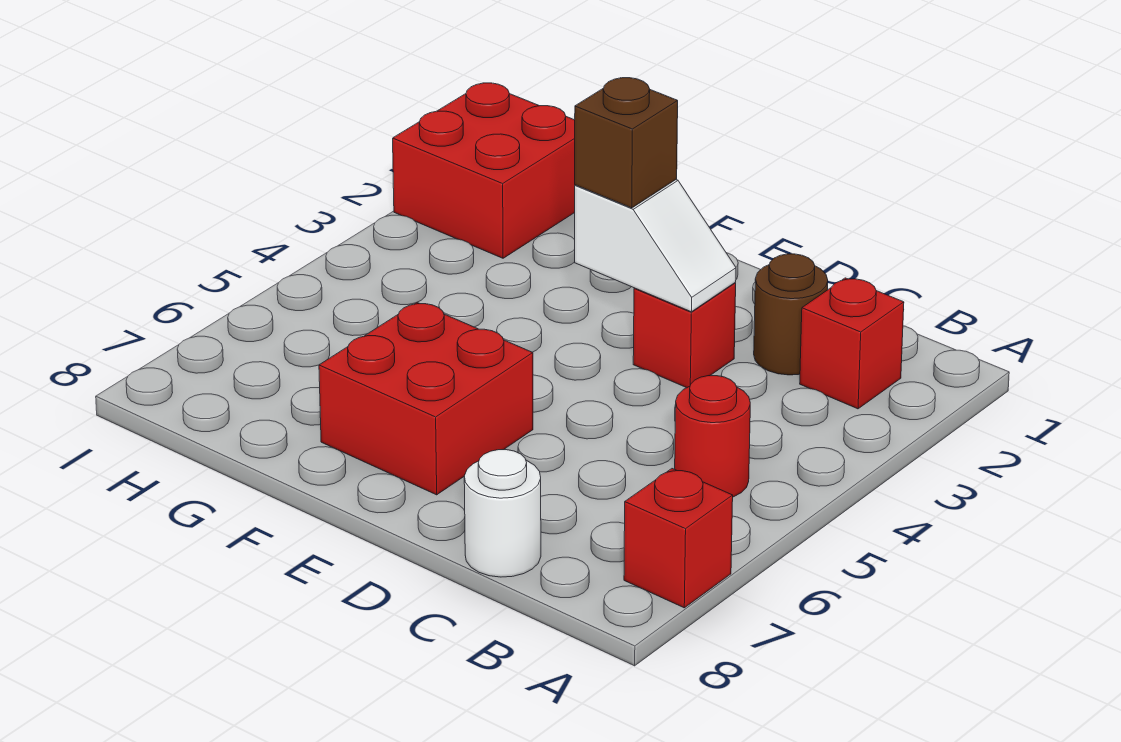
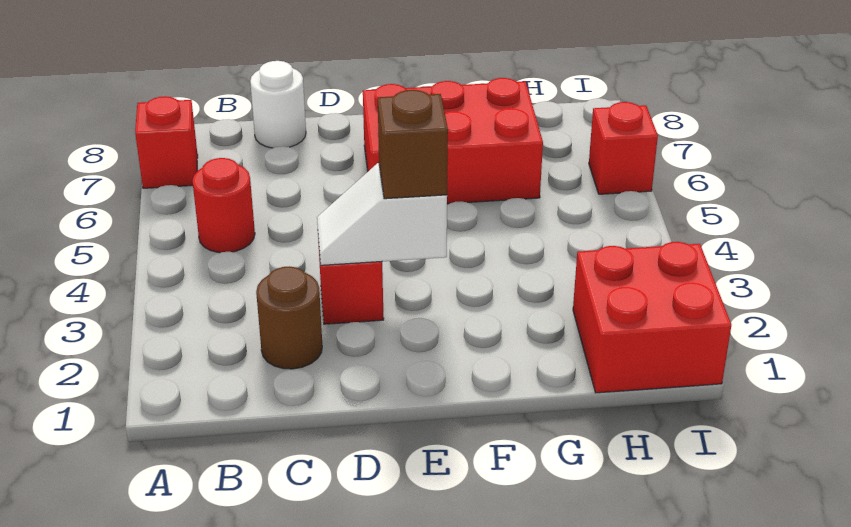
red 1x1 brick [800,278,904,409] -> red 1x1 brick moved to [589,102,658,194]
red 2x2 brick [319,303,533,495] -> red 2x3 brick [363,78,543,204]

